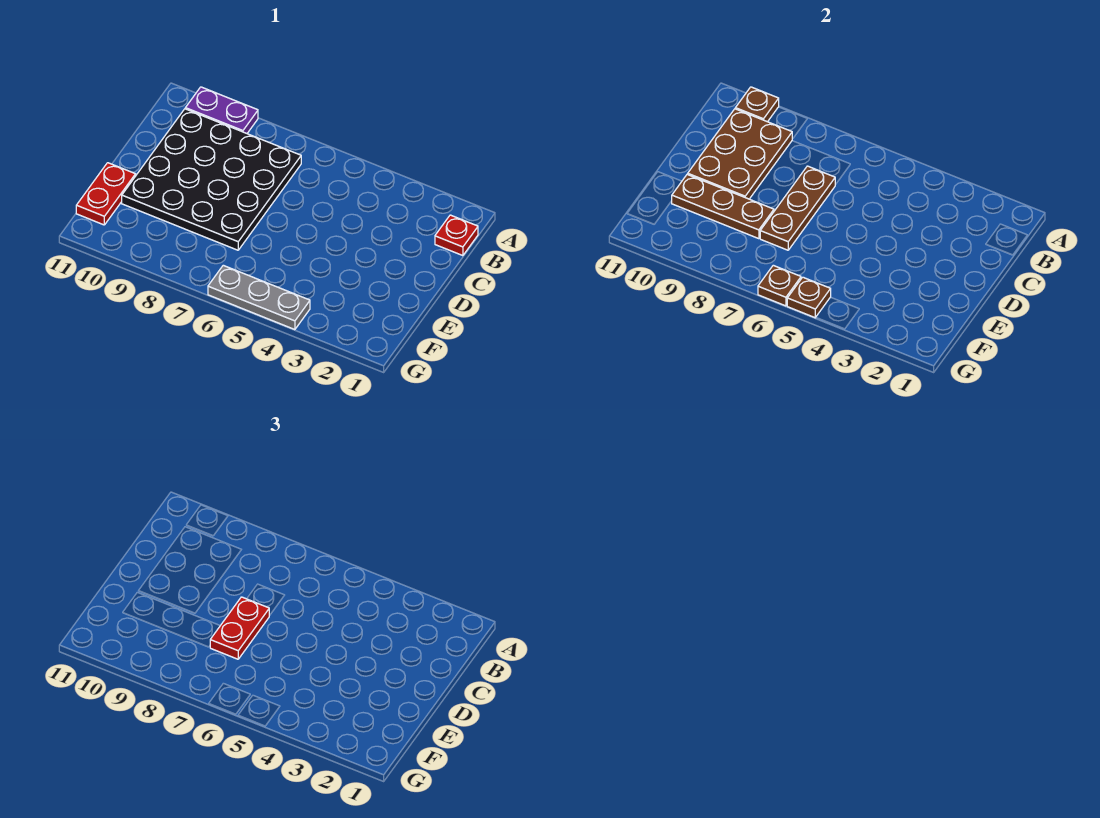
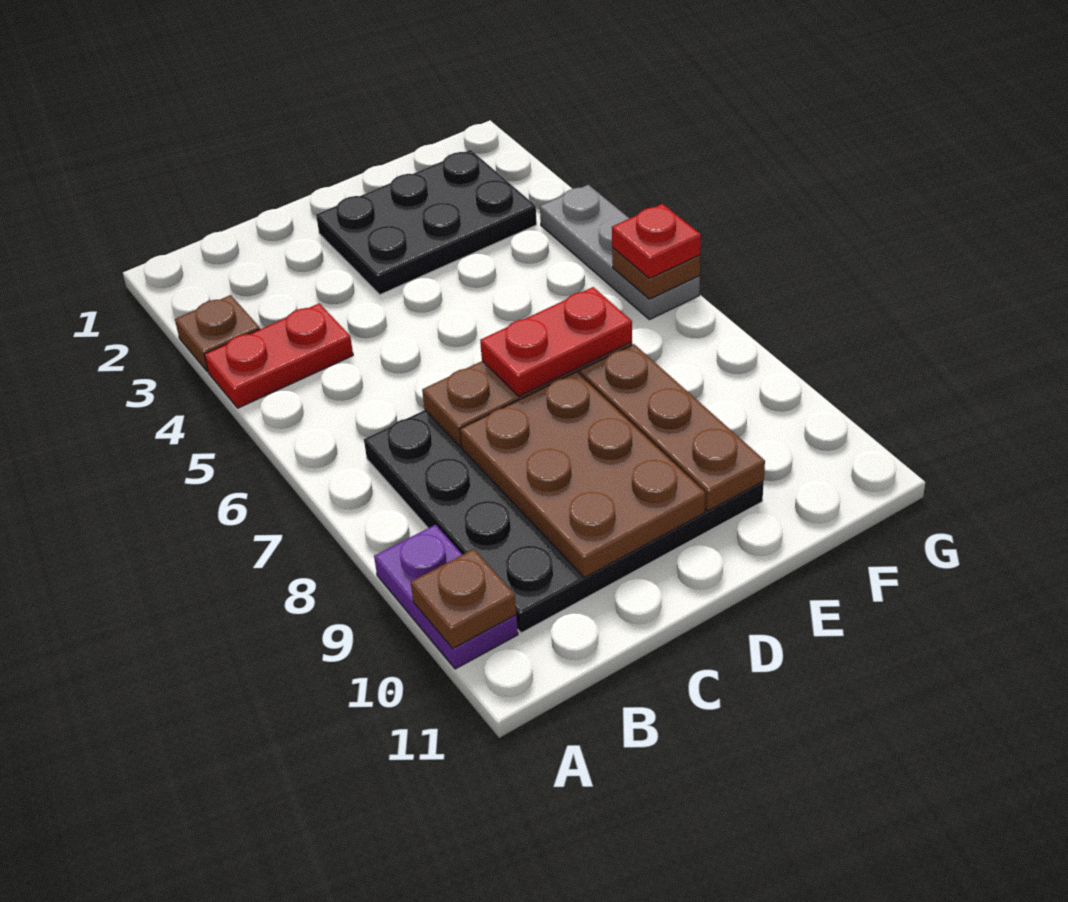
red 1x1 plate [435,215,478,256] -> red 1x1 plate moved to [612,204,701,279]
brown 2x3 plate [688,109,792,199] -> brown 2x3 plate turned to [460,372,705,578]
none -> black 2x3 plate [316,150,537,295]
red 1x2 plate [76,163,136,225] -> red 1x2 plate moved to [204,303,353,408]
brown 1x1 plate [787,277,831,318] -> brown 1x1 plate moved to [175,295,260,372]

